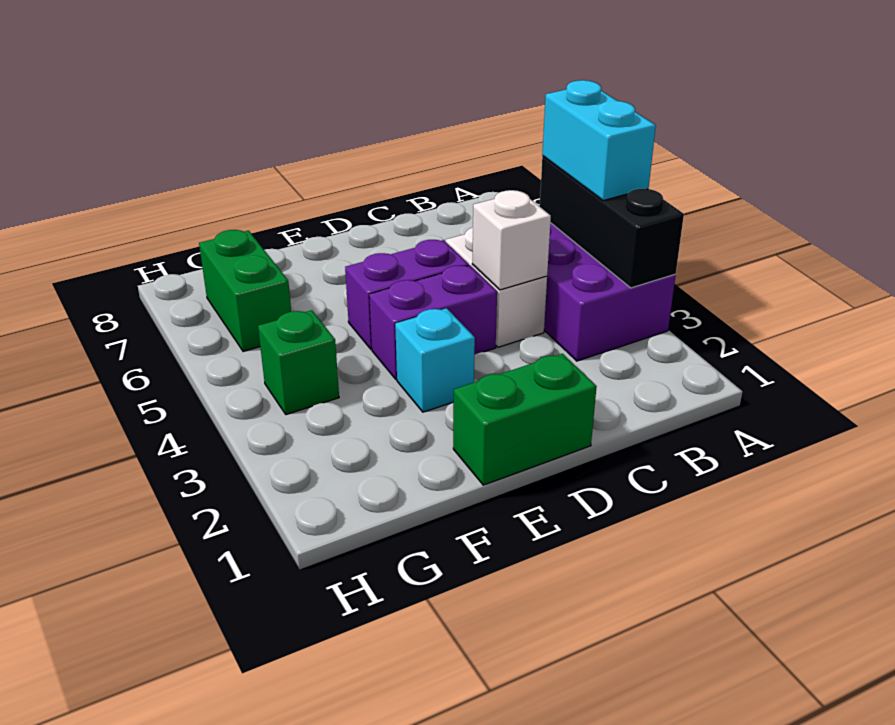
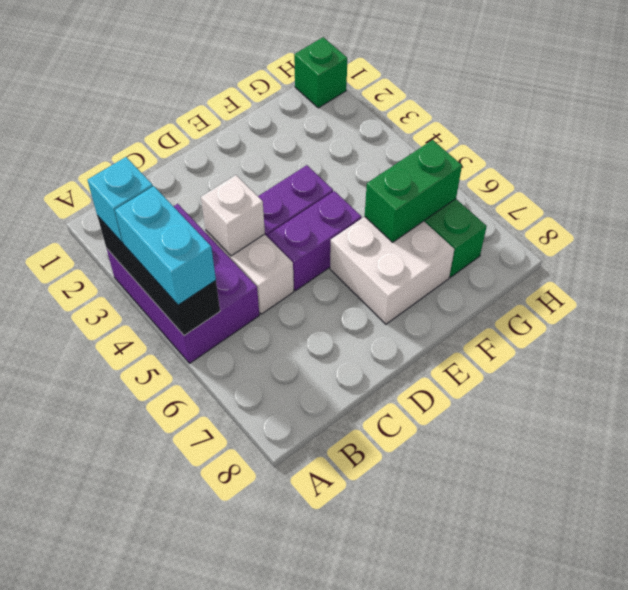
green 1x2 brick [453,354,597,485] -> green 1x2 brick moved to [365,140,462,242]
cyan 1x1 brick [395,308,475,412] -> cyan 1x1 brick moved to [88,157,153,243]
none -> white 2x2 brick [330,217,454,324]
green 1x1 brick [258,310,339,415] -> green 1x1 brick moved to [294,37,347,108]

